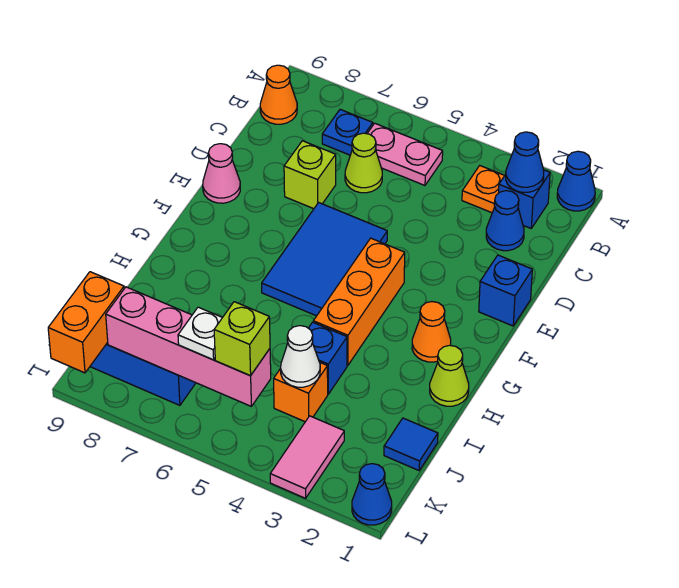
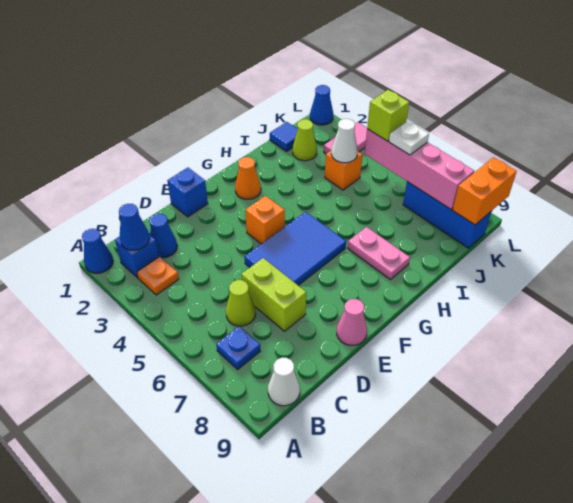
pink 1x2 plate [367,123,443,185] -> pink 1x2 plate moved to [348,227,410,280]
orange 1x1 cone [260,65,297,124] -> white 1x1 cone [268,358,300,406]
lime 1x1 brick [284,141,336,209] -> lime 1x2 brick [241,258,306,331]
orange 1x3 brick [313,238,405,365] -> orange 1x1 brick [245,196,285,244]
lime 1x1 cone [430,345,469,406] -> lime 1x1 cone moved to [293,119,317,161]
blue 1x1 brick [309,322,347,394] -> none

